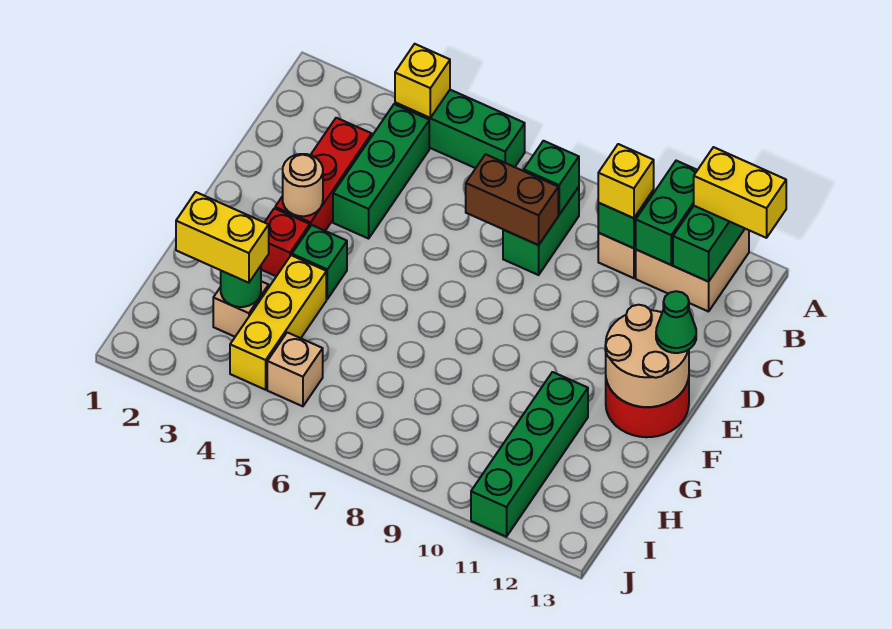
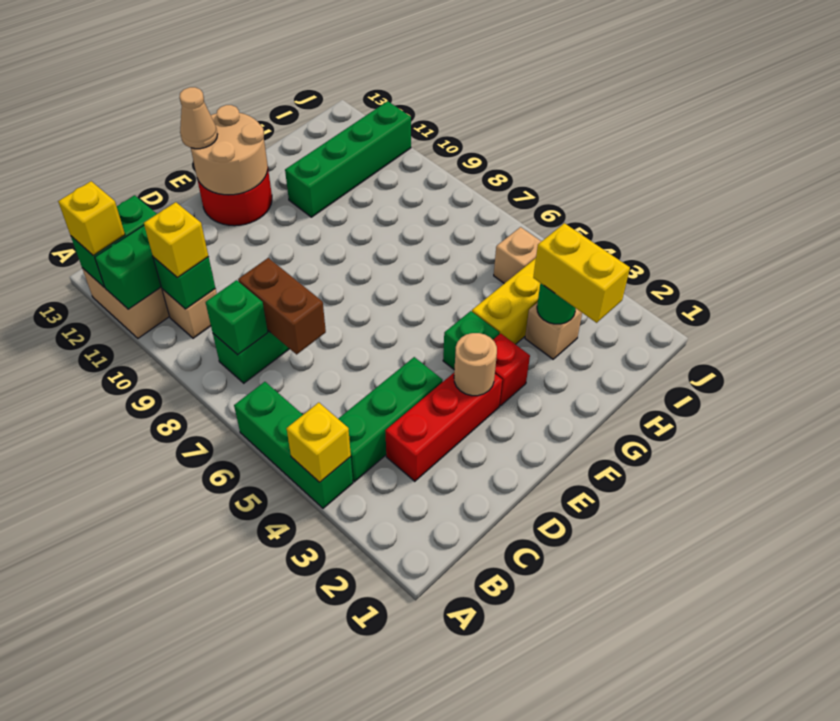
yellow 1x2 brick [694,147,786,238] -> yellow 1x1 brick [58,181,125,256]
green 1x1 cone [656,291,696,353] -> tan 1x1 cone [180,87,218,149]

